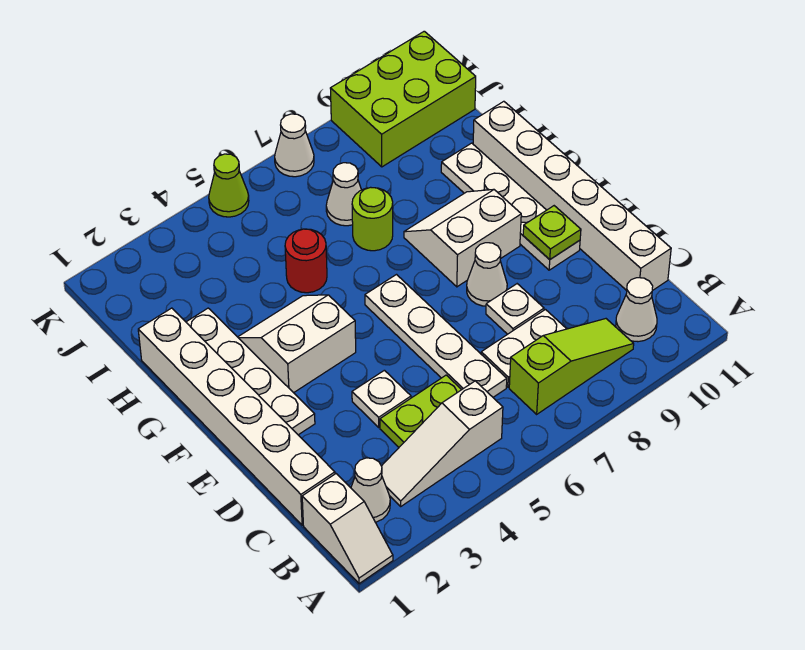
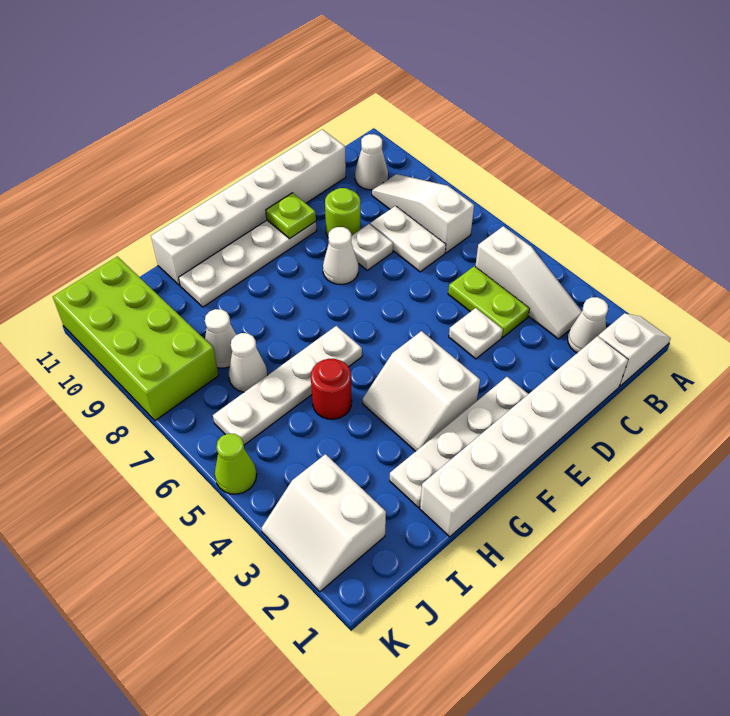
lime 1x3 slope [509,319,634,414] -> white 1x3 slope [372,174,474,253]
white 1x4 plate [365,275,507,397] -> white 1x4 plate moved to [213,326,362,445]
white 2x2 slope [404,189,521,287] -> white 2x2 slope moved to [262,454,386,592]
lime 1x1 round brick [352,187,393,251] -> lime 1x1 round brick moved to [325,188,361,237]
lime 2x3 brick [330,31,476,167] -> lime 2x4 brick [53,257,219,420]
white 1x1 cone [275,114,314,177] -> white 1x1 cone moved to [205,309,236,368]

